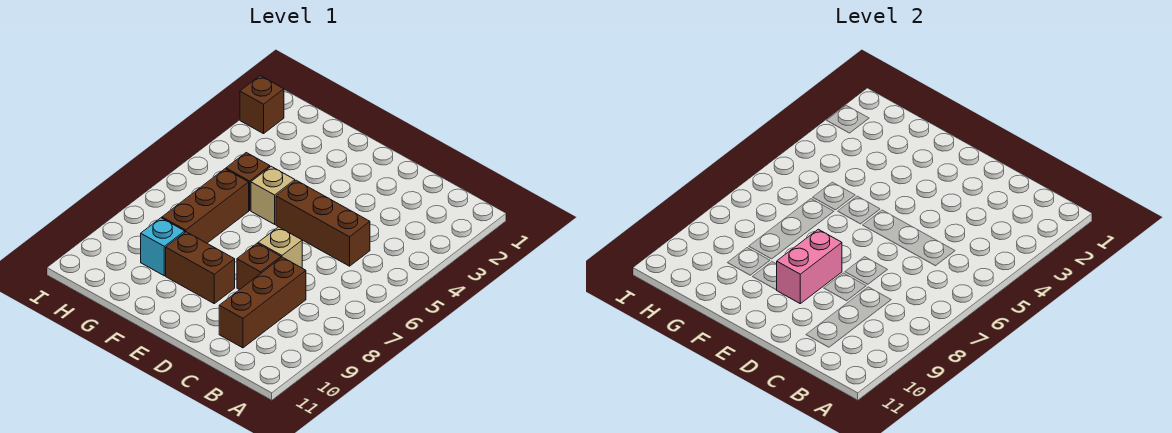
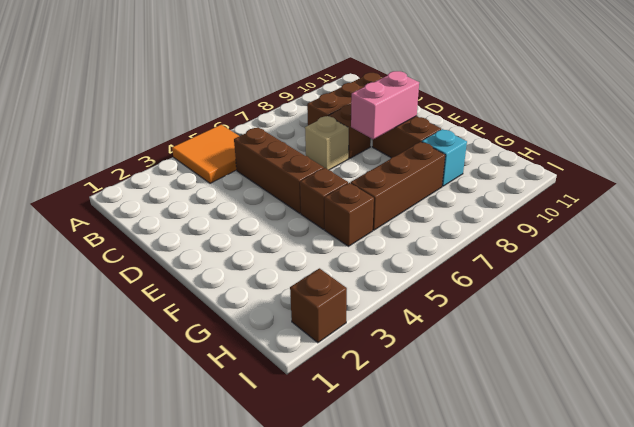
none -> orange 2x2 tile [172,125,239,183]
tan 1x1 brick [251,166,295,224] -> brown 1x1 brick [300,168,348,229]

